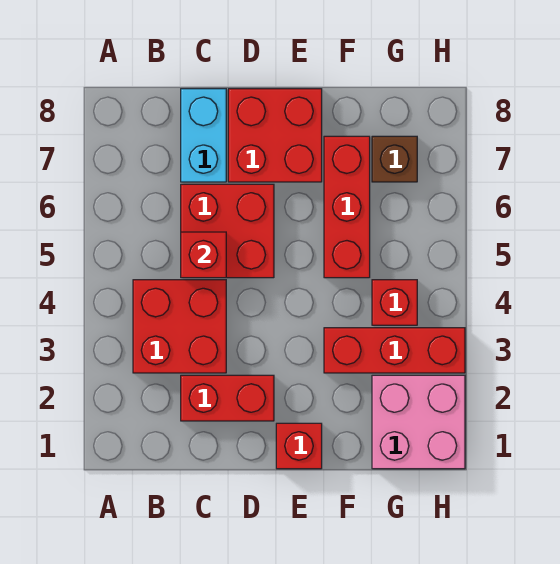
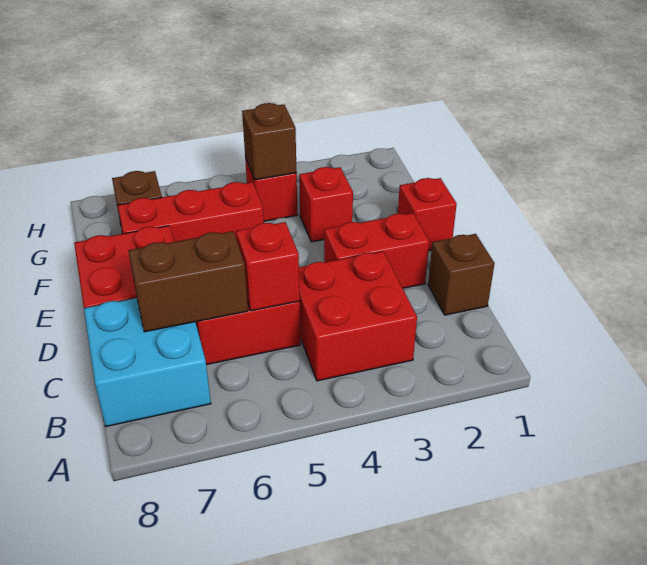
none -> brown 1x1 brick [428,234,495,315]
red 1x2 brick [181,375,274,421] -> red 1x2 brick turned to [324,213,429,288]
none -> brown 1x2 brick [128,231,248,332]
cyan 1x2 brick [181,89,226,182] -> cyan 2x2 brick [84,298,211,426]
red 1x3 brick [324,328,465,373] -> red 1x1 brick [299,167,353,242]
pink 2x2 brick [372,375,465,469] -> none
none -> brown 1x1 brick [242,103,297,180]

